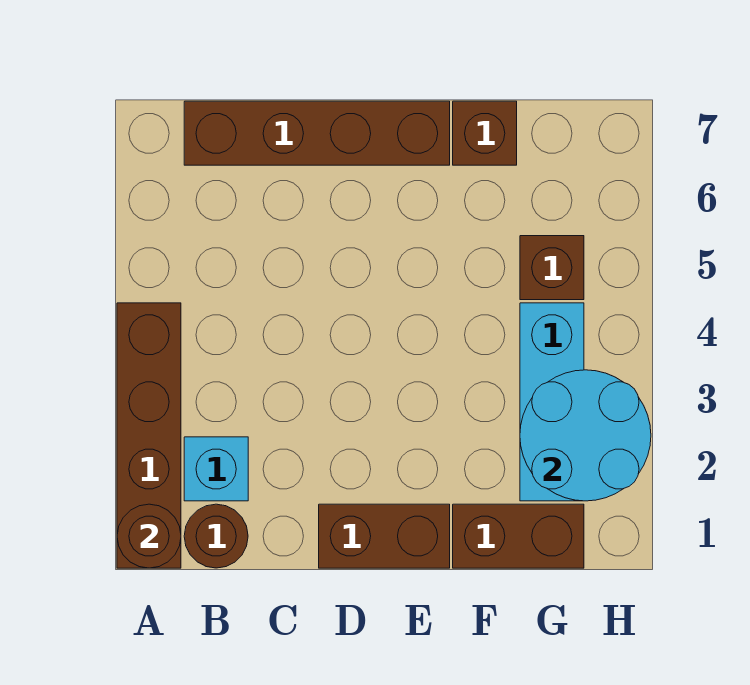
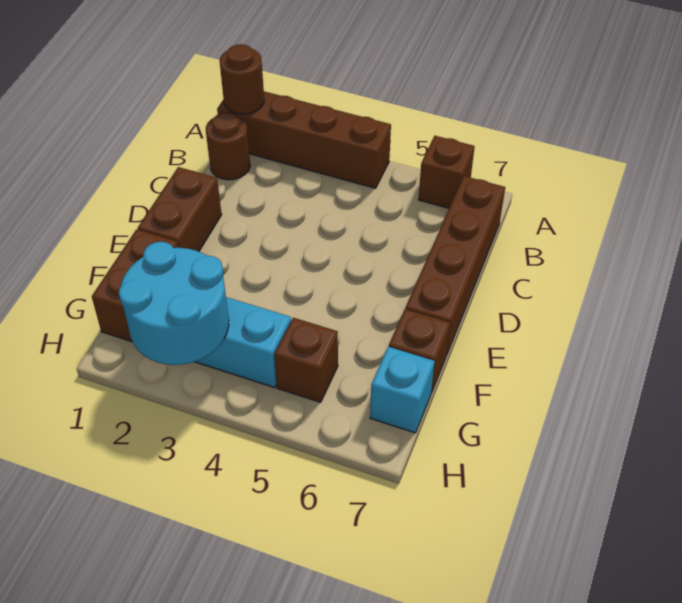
none -> brown 1x1 brick [418,136,475,208]
cyan 1x1 brick [184,437,248,501] -> cyan 1x1 brick moved to [370,347,434,433]

